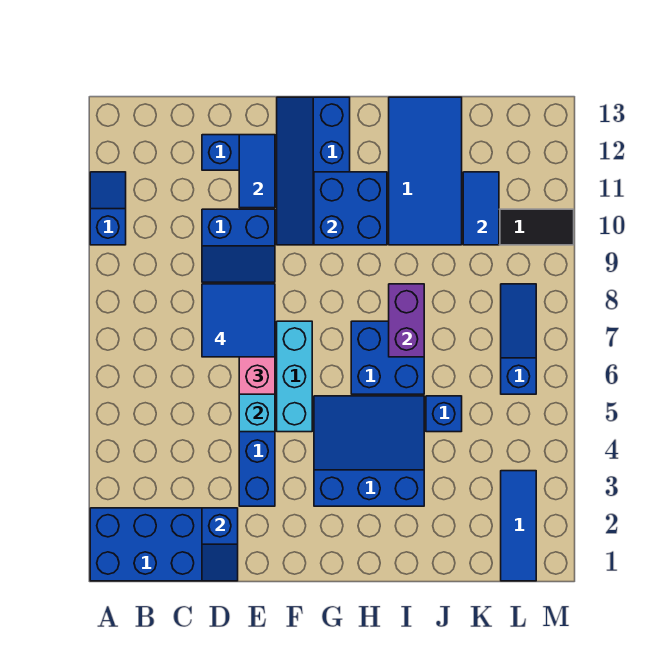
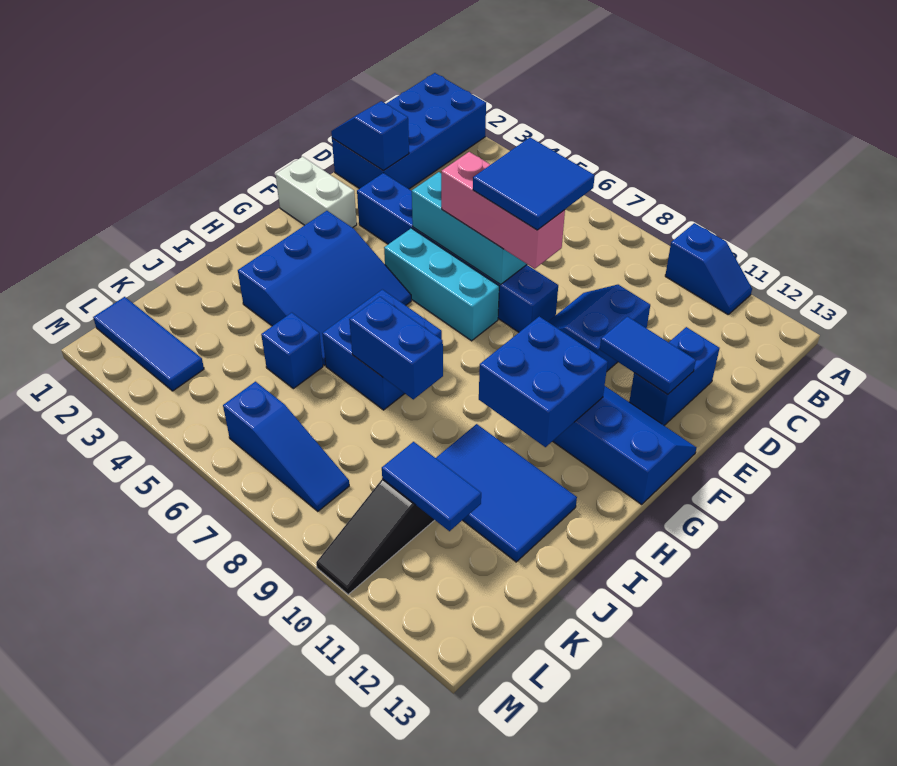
none -> white 1x2 brick [276,157,357,228]
purple 1x2 brick [389,284,424,357] -> blue 1x2 brick [349,297,443,399]
blue 2x4 tile [389,97,462,245] -> blue 2x3 tile [436,424,577,562]

